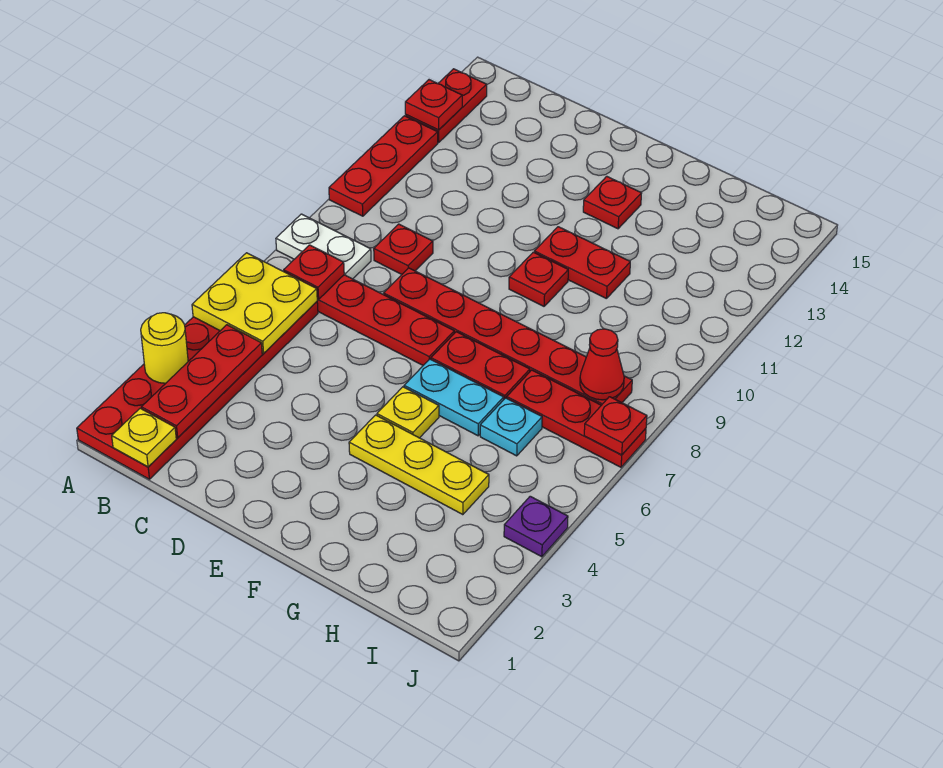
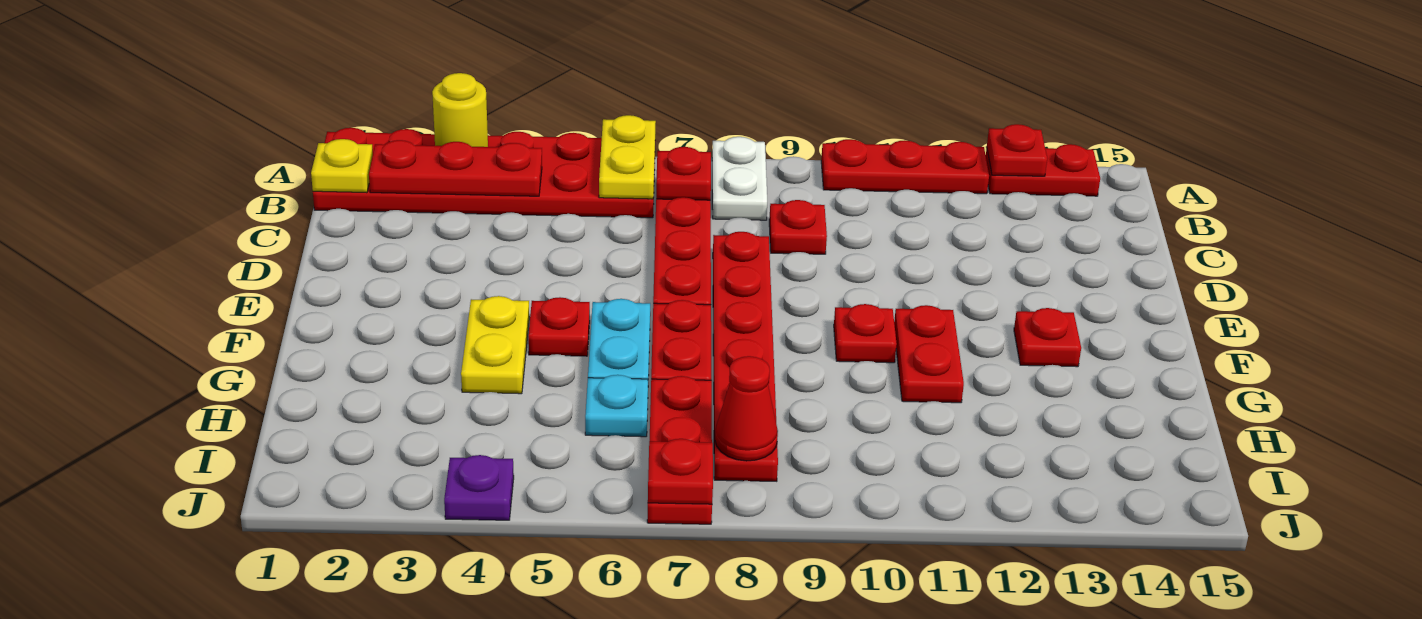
yellow 2x2 plate [192,253,317,353] -> yellow 1x2 plate [599,115,656,199]
yellow 1x3 plate [349,415,489,515] -> yellow 1x2 plate [461,296,529,394]
yellow 1x1 plate [377,387,439,438] -> red 1x1 plate [528,297,590,356]

